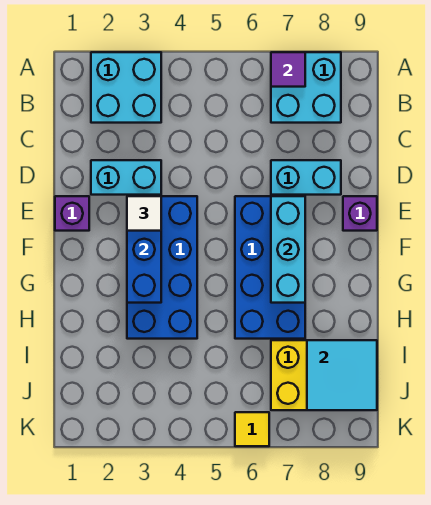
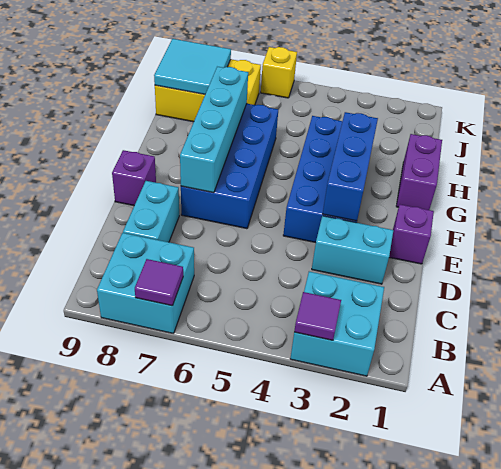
none -> purple 1x1 tile [294,292,341,340]
cyan 1x2 brick [271,160,341,195] -> cyan 1x2 brick turned to [123,181,179,242]
white 1x1 tile [127,196,161,231] -> none
cyan 1x3 brick [271,196,305,303] -> cyan 1x4 brick [180,67,248,193]
none -> purple 1x2 brick [396,134,442,210]
yellow 1x1 tile [235,412,269,446] -> yellow 1x1 brick [261,47,297,98]

